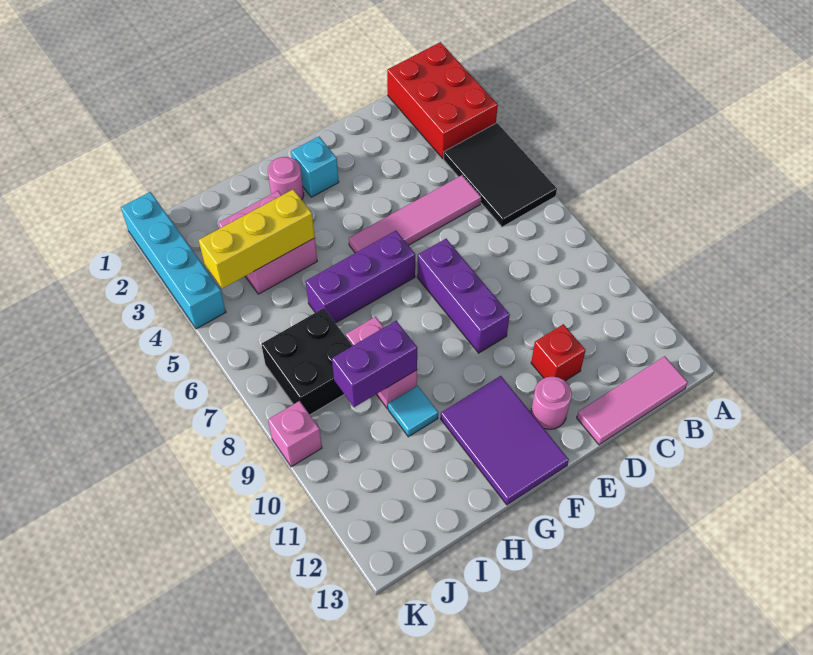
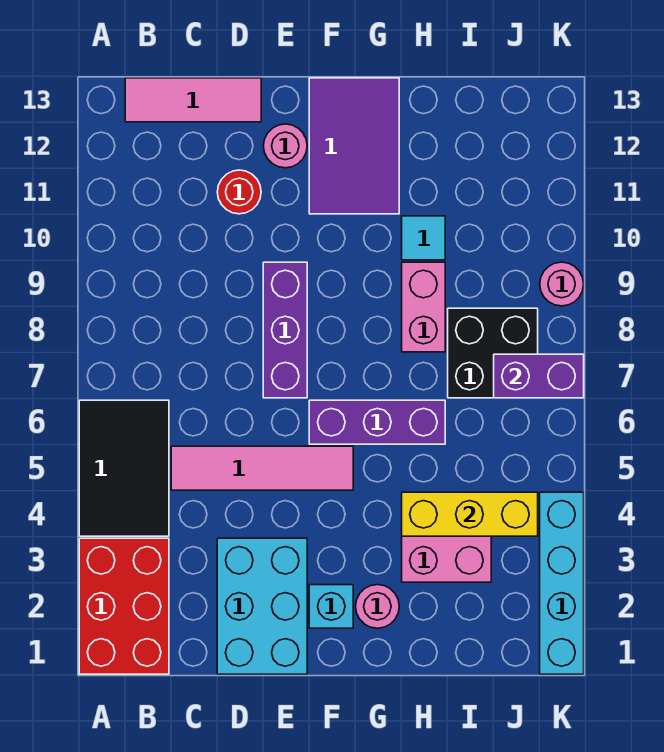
none -> cyan 2x3 brick [217,538,307,674]
red 1x1 brick [531,324,586,381] -> red 1x1 round brick [217,170,261,214]
purple 1x2 brick [332,321,417,407] -> purple 1x2 brick moved to [494,354,584,398]
pink 1x1 brick [268,401,322,467] -> pink 1x1 round brick [540,262,584,306]

